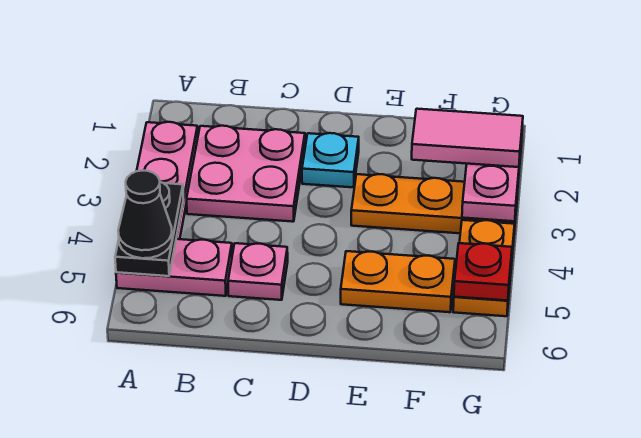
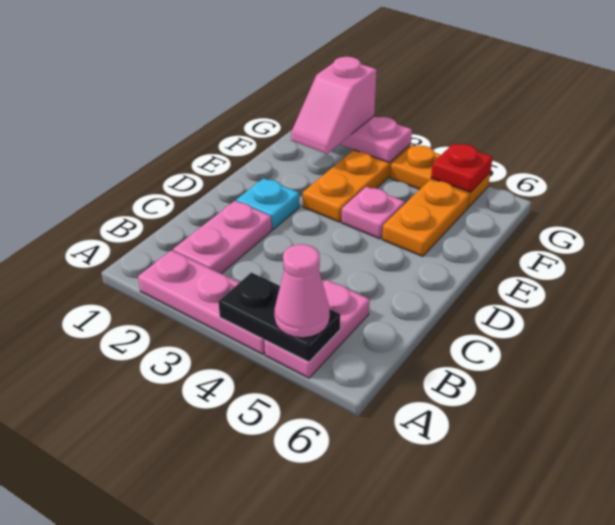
black 1x1 cone [118,171,172,258] -> pink 1x1 cone [274,244,330,338]
pink 2x2 plate [187,126,305,222] -> pink 1x2 plate [173,201,272,274]
pink 1x1 plate [228,243,288,300] -> pink 1x1 plate moved to [341,187,405,239]
pink 1x2 tile [412,109,523,167] -> pink 1x2 slope [291,57,377,154]

